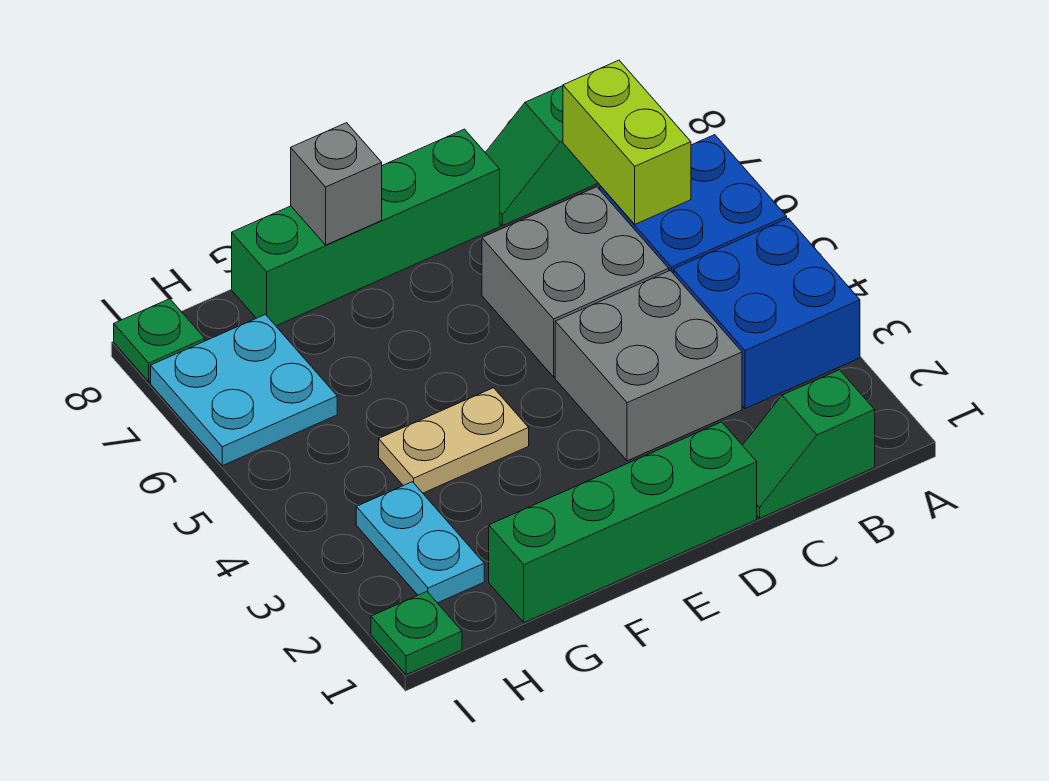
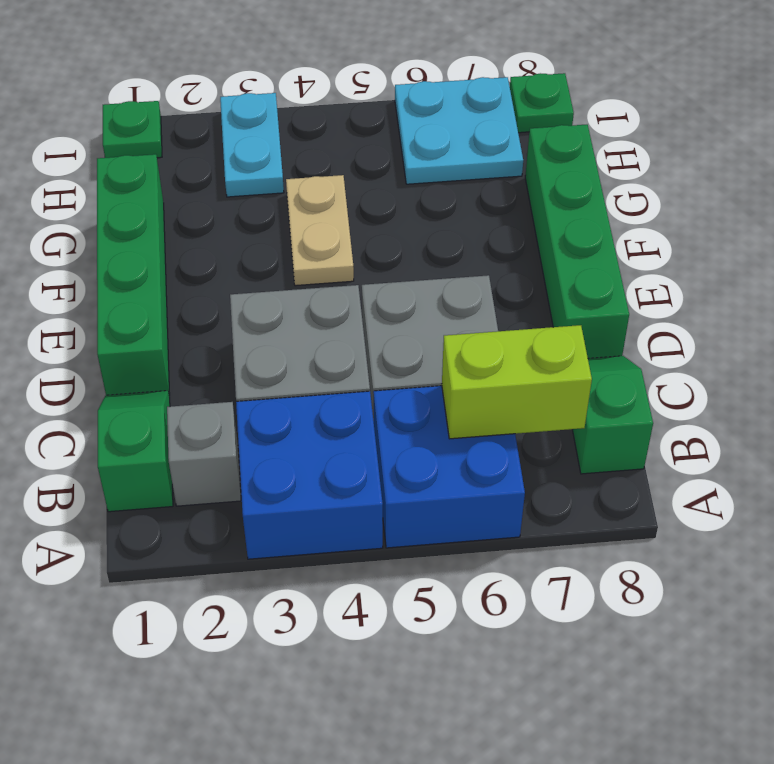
grey 1x1 brick [291,123,382,245] -> grey 1x1 brick moved to [167,402,241,506]
cyan 1x2 plate [356,482,484,603] -> cyan 1x2 plate turned to [220,93,284,197]

